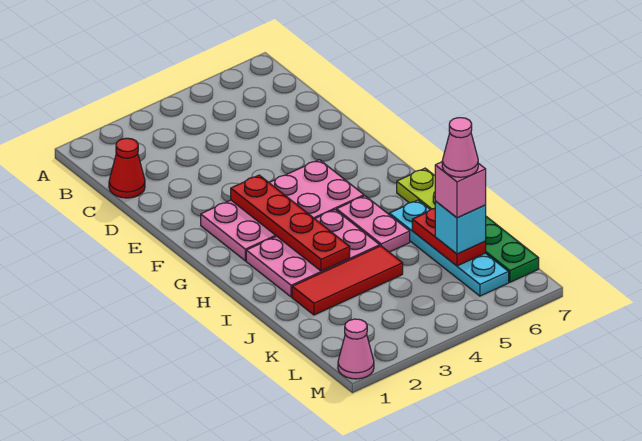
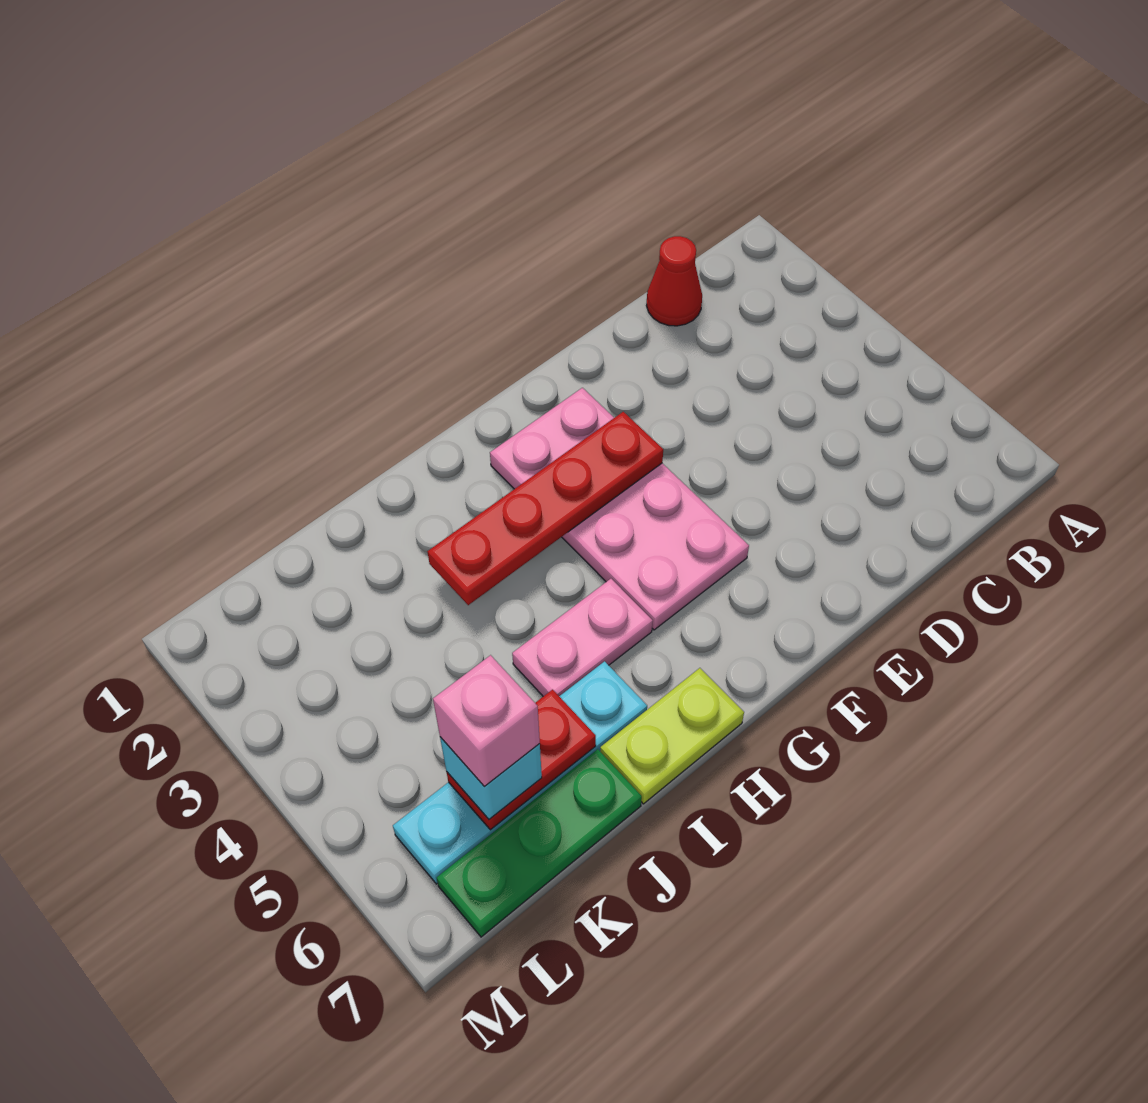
pink 2x3 plate [246,210,380,297] -> none
red 1x3 tile [292,246,403,315] -> none
pink 1x1 cone [442,118,478,177] -> none
pink 1x1 cone [338,319,374,379] -> none

